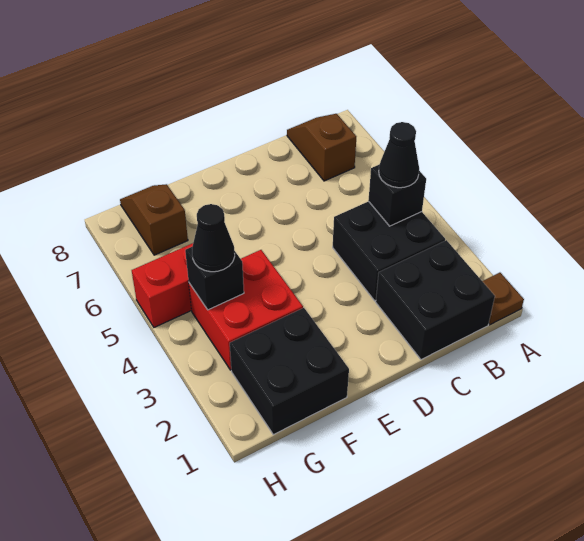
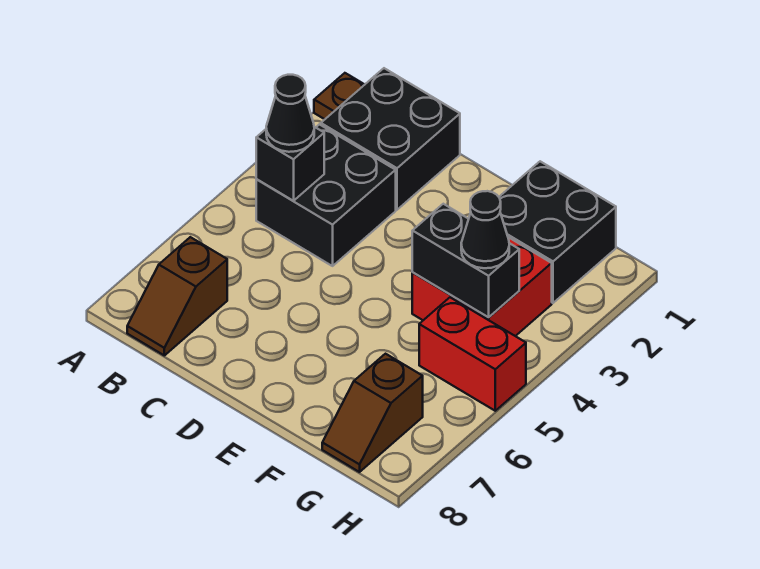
black 1x1 brick [185,247,244,310] -> black 1x2 brick [412,204,519,317]

